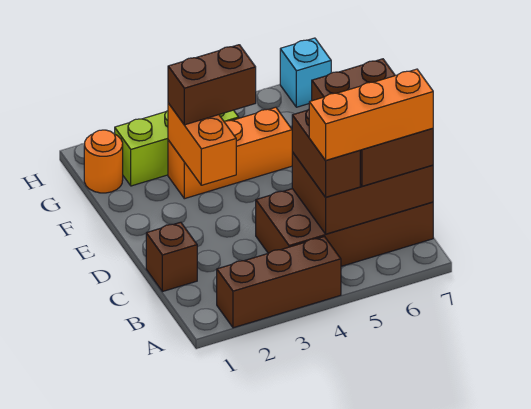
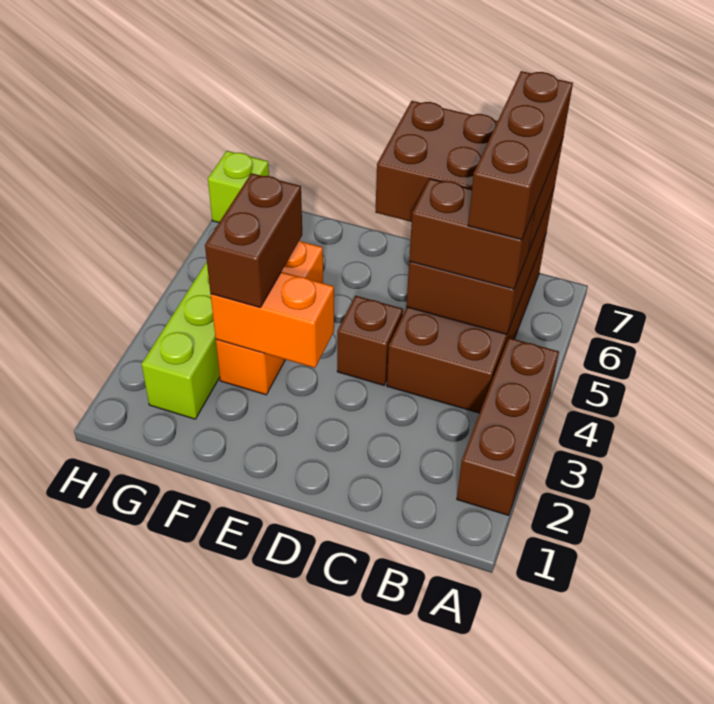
orange 1x3 brick [309,69,433,160] -> brown 1x3 brick [468,71,573,240]
brown 1x1 brick [146,222,197,292] -> brown 1x1 brick moved to [337,296,403,385]
orange 1x1 round brick [84,130,123,193] -> none
cyan 1x1 brick [280,38,331,107] -> lime 1x1 brick [208,151,269,223]

